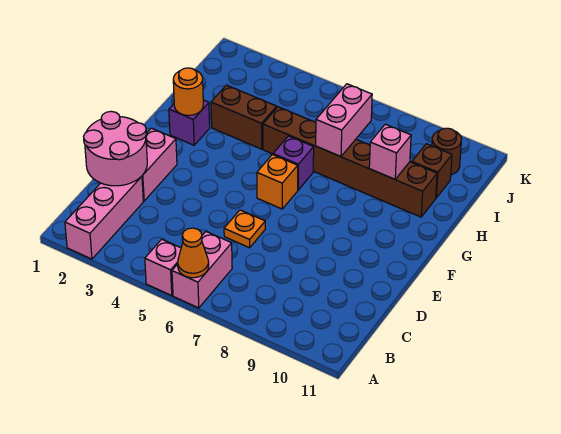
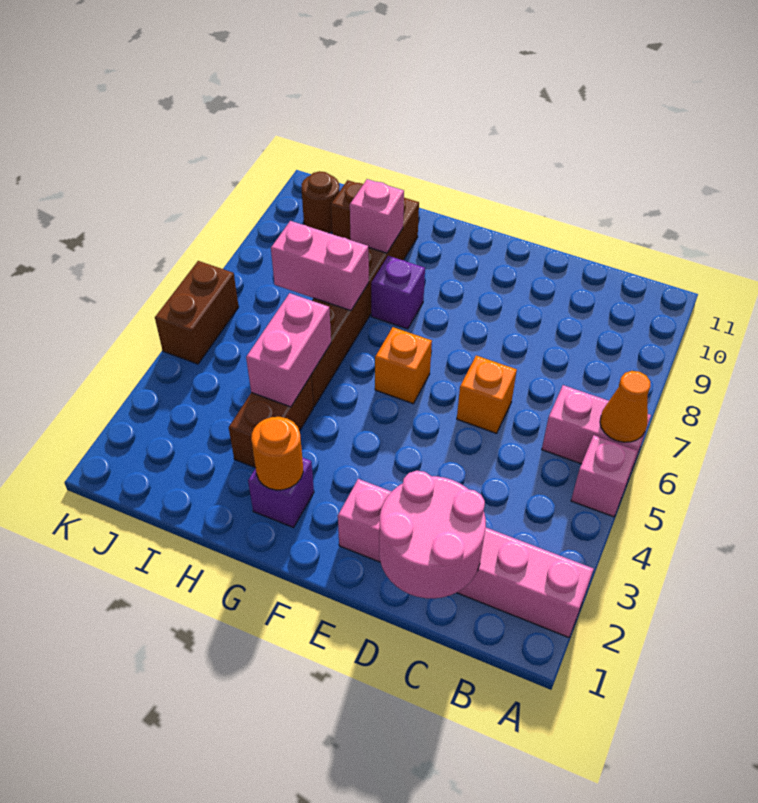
orange 1x1 plate [224,210,265,248] -> orange 1x1 brick [457,356,517,433]
purple 1x1 brick [273,136,314,190] -> purple 1x1 brick moved to [371,256,425,329]
none -> pink 1x2 brick [246,293,331,407]
none -> brown 1x2 brick [155,261,239,364]

